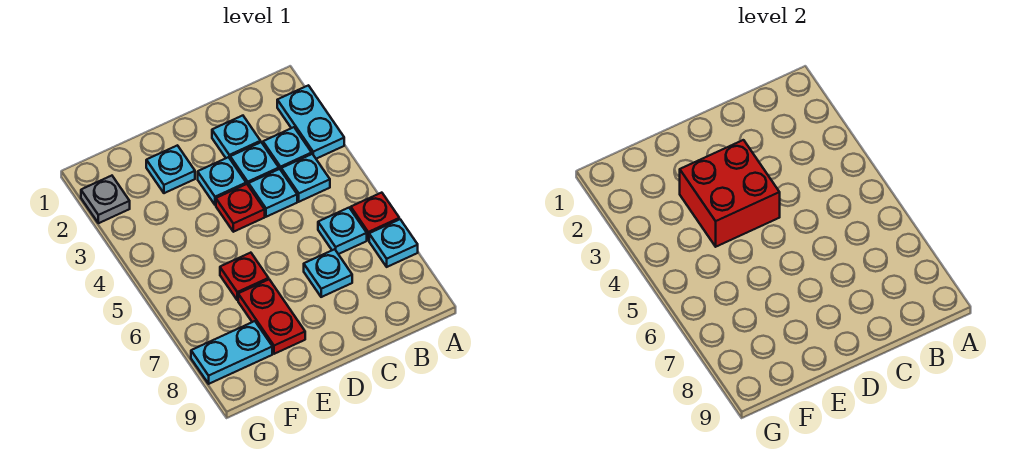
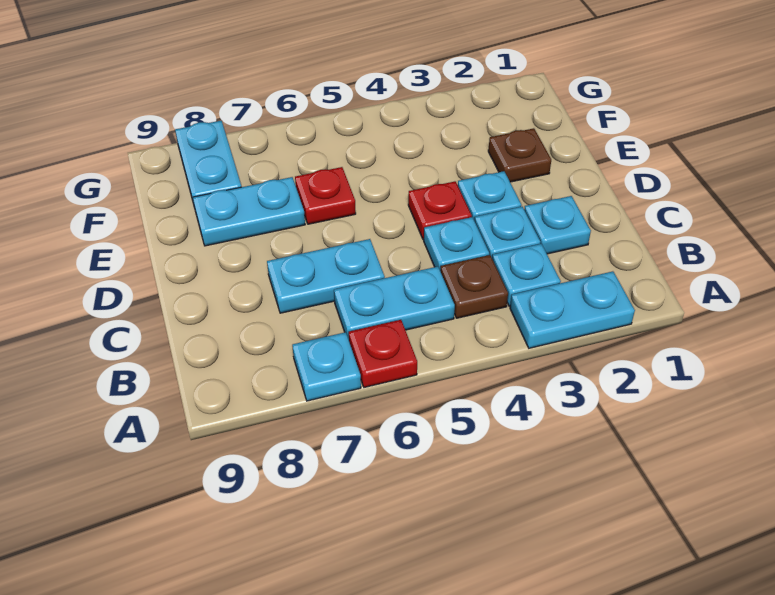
cyan 1x1 plate [281,154,330,202] -> brown 1x1 plate [440,255,508,318]
cyan 1x1 plate [318,208,367,254] -> cyan 1x2 plate [334,267,455,340]
cyan 1x1 plate [304,249,352,297] -> cyan 1x2 plate [267,239,385,313]
red 2x2 brick [680,140,780,247] -> none
cyan 1x1 plate [146,145,195,193] -> brown 1x1 plate [488,128,551,182]
red 1x2 plate [238,279,305,354] -> cyan 1x2 plate [193,177,305,246]
grey 1x1 plate [81,176,130,223] -> none

